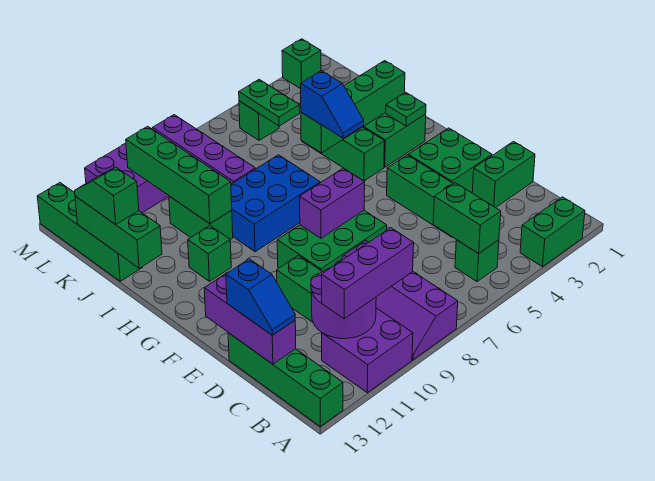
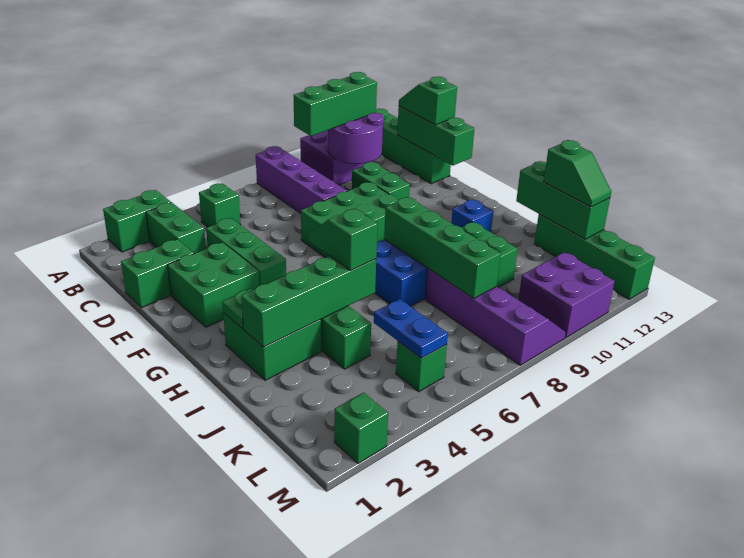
green 1x2 brick [433,183,501,254] -> green 1x2 brick moved to [146,202,206,253]
purple 1x3 brick [322,228,414,319] -> green 1x3 brick [293,72,377,136]
purple 1x3 brick [204,273,296,364] -> green 1x3 brick [397,106,475,165]
blue 1x2 slope [226,259,295,335] -> green 1x2 slope [399,77,457,125]
purple 1x2 brick [300,168,365,238] -> none
blue 1x2 slope [301,71,364,138] -> green 1x2 slope [308,209,378,270]
green 1x1 brick [188,226,231,281] -> blue 1x1 brick [451,200,493,232]
green 1x4 brick [126,126,232,224] -> green 1x4 brick moved to [384,197,501,299]
green 1x2 plate [239,80,300,126] -> blue 1x2 plate [374,299,448,358]

